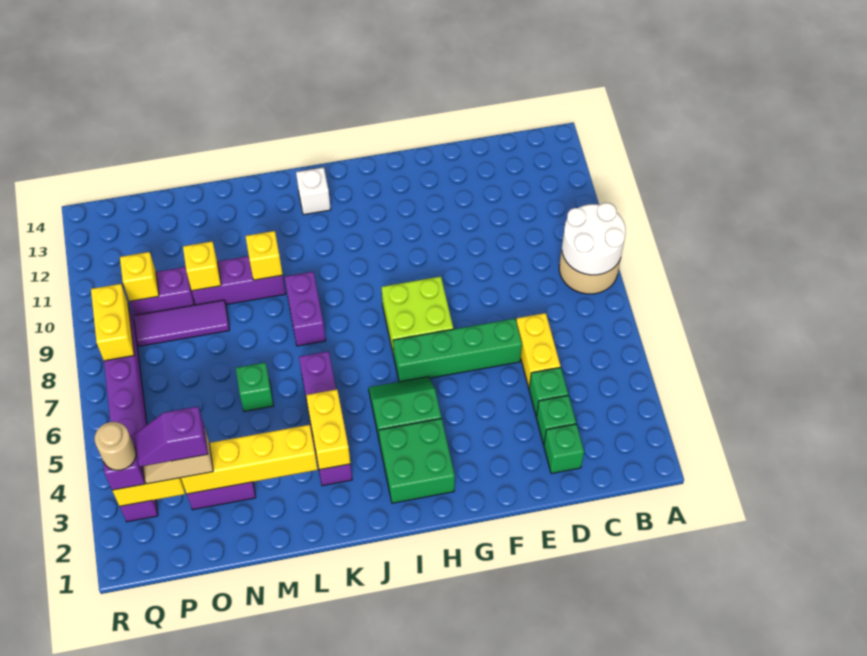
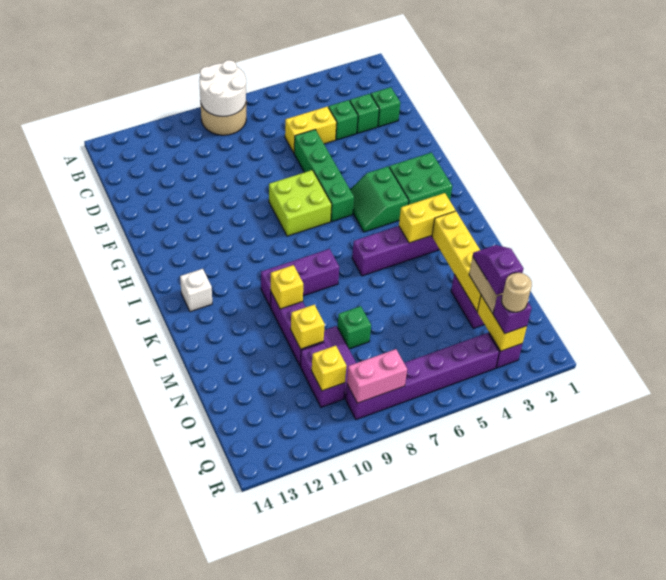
purple 1x2 brick [285,272,326,346] -> purple 1x3 brick [261,249,339,307]
green 1x1 brick [236,363,274,411] -> green 1x1 brick moved to [338,306,371,349]
purple 1x2 slope [135,406,208,467] -> purple 1x2 slope turned to [473,245,523,295]
yellow 1x2 brick [91,284,134,361] -> pink 1x2 brick [347,349,407,403]

